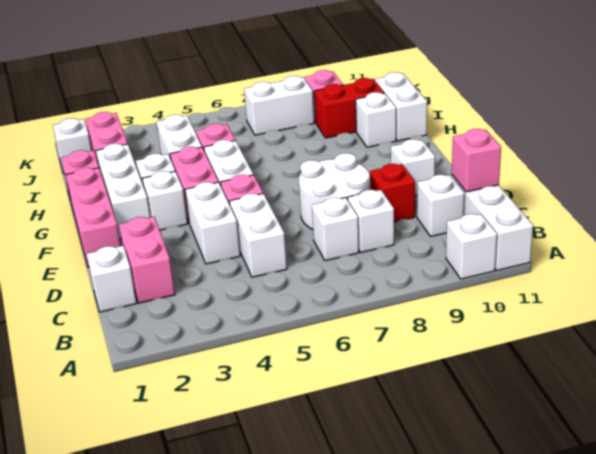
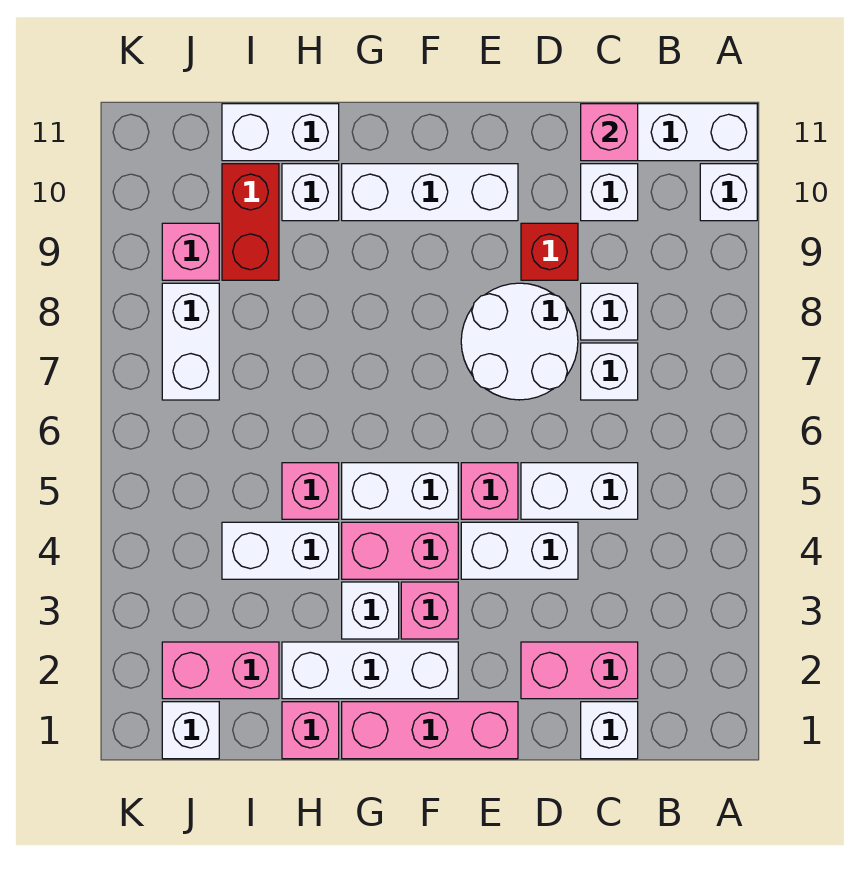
white 1x1 brick [391,139,435,196] -> white 1x3 brick [342,164,518,221]
white 1x1 brick [142,171,188,230] -> pink 1x1 brick [401,582,458,639]

